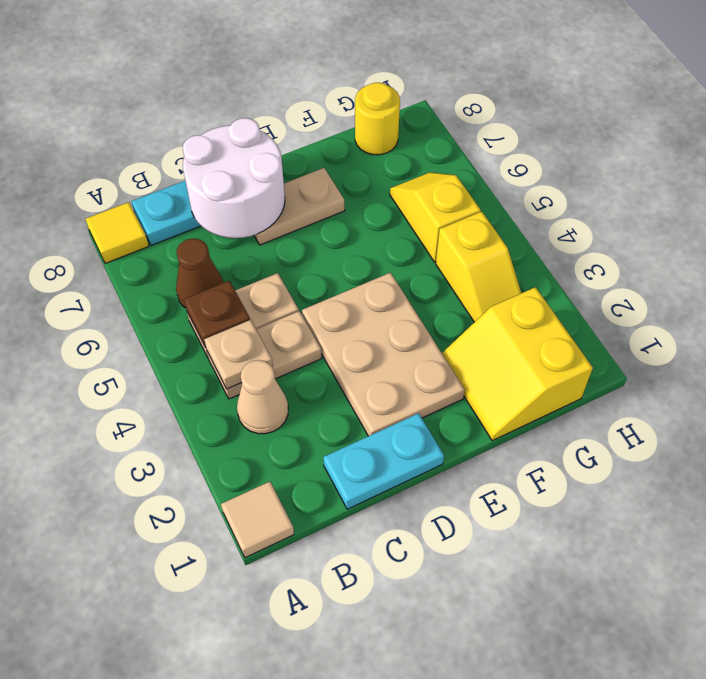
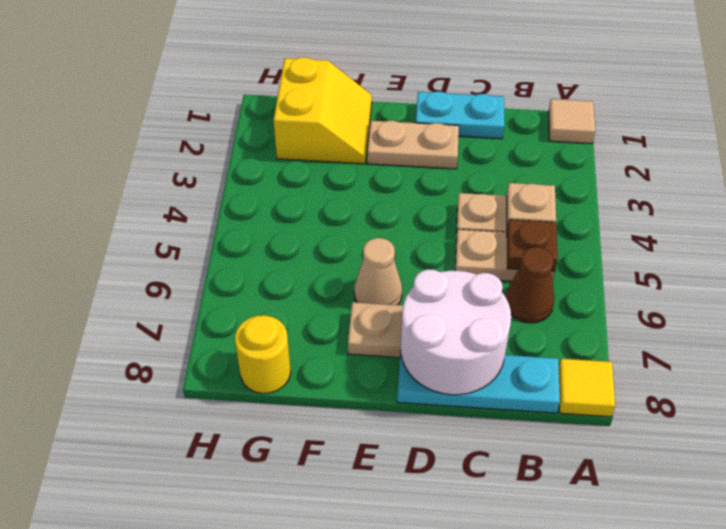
tan 1x1 cone [237,360,288,434] -> tan 1x1 cone moved to [354,238,402,305]
tan 2x3 plate [302,273,465,436] -> tan 1x2 plate [367,121,459,169]
yellow 1x2 slope [436,212,521,322] -> none
yellow 1x2 slope [390,172,481,262] -> none

